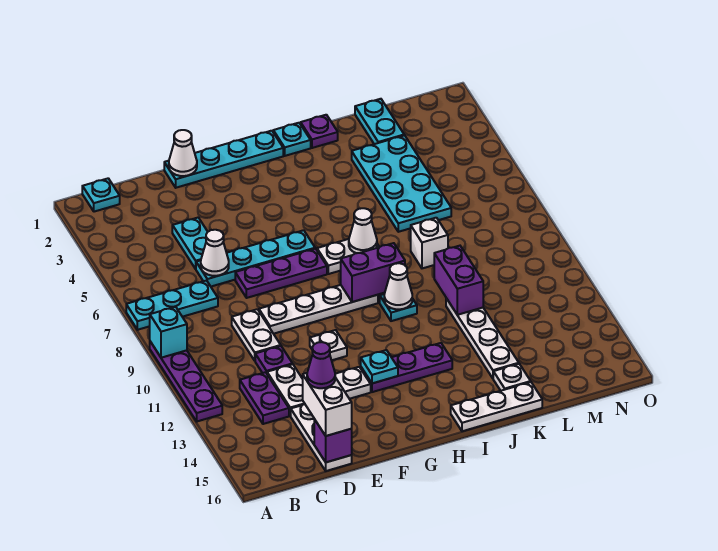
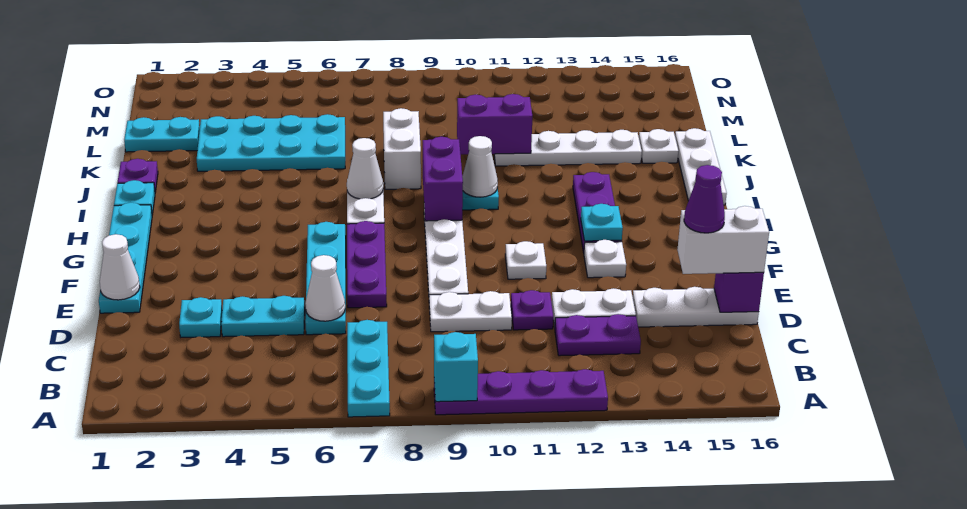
cyan 1x1 plate [82,178,120,212] -> cyan 1x1 plate moved to [179,297,222,337]
white 1x1 brick [411,218,448,268] -> white 1x2 brick [383,108,421,189]

